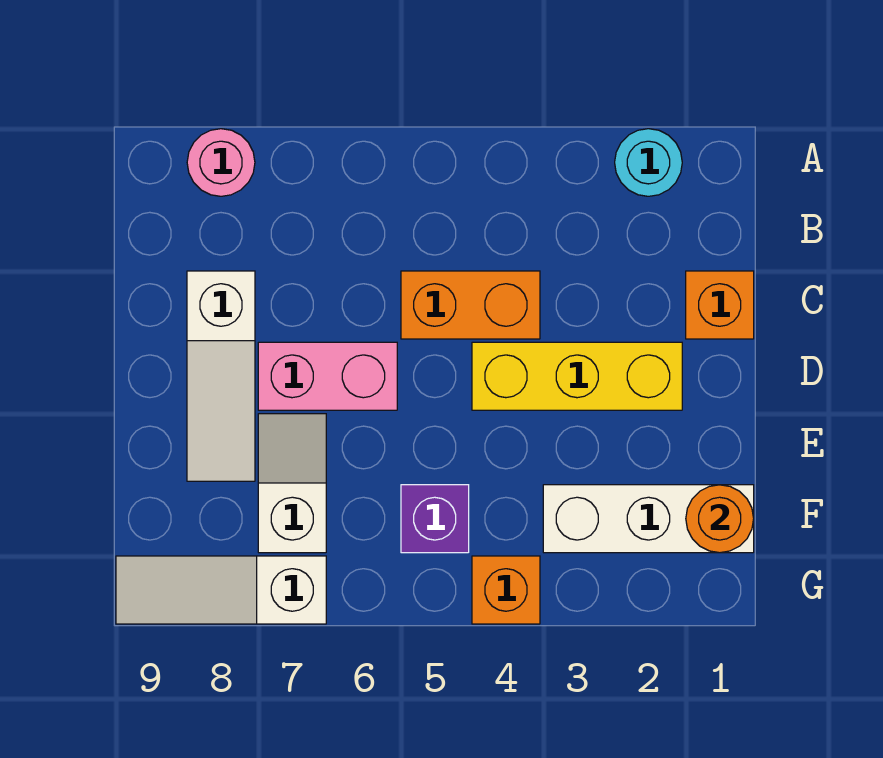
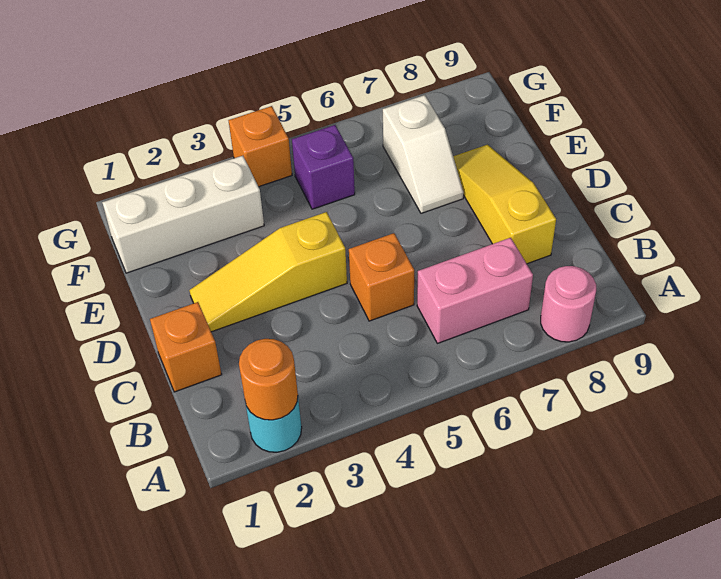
orange 1x2 brick [401,271,540,339] -> orange 1x1 brick [349,233,414,321]
white 1x3 slope [187,271,255,481] -> yellow 1x3 slope [453,145,556,264]
yellow 1x3 brick [472,342,682,410] -> yellow 1x3 slope [189,212,347,332]
pink 1x2 brick [258,342,397,410] -> pink 1x2 brick moved to [417,238,533,343]
orange 1x1 round brick [686,485,754,553] -> orange 1x1 round brick moved to [239,339,298,420]
white 1x3 slope [116,556,326,624] -> none

